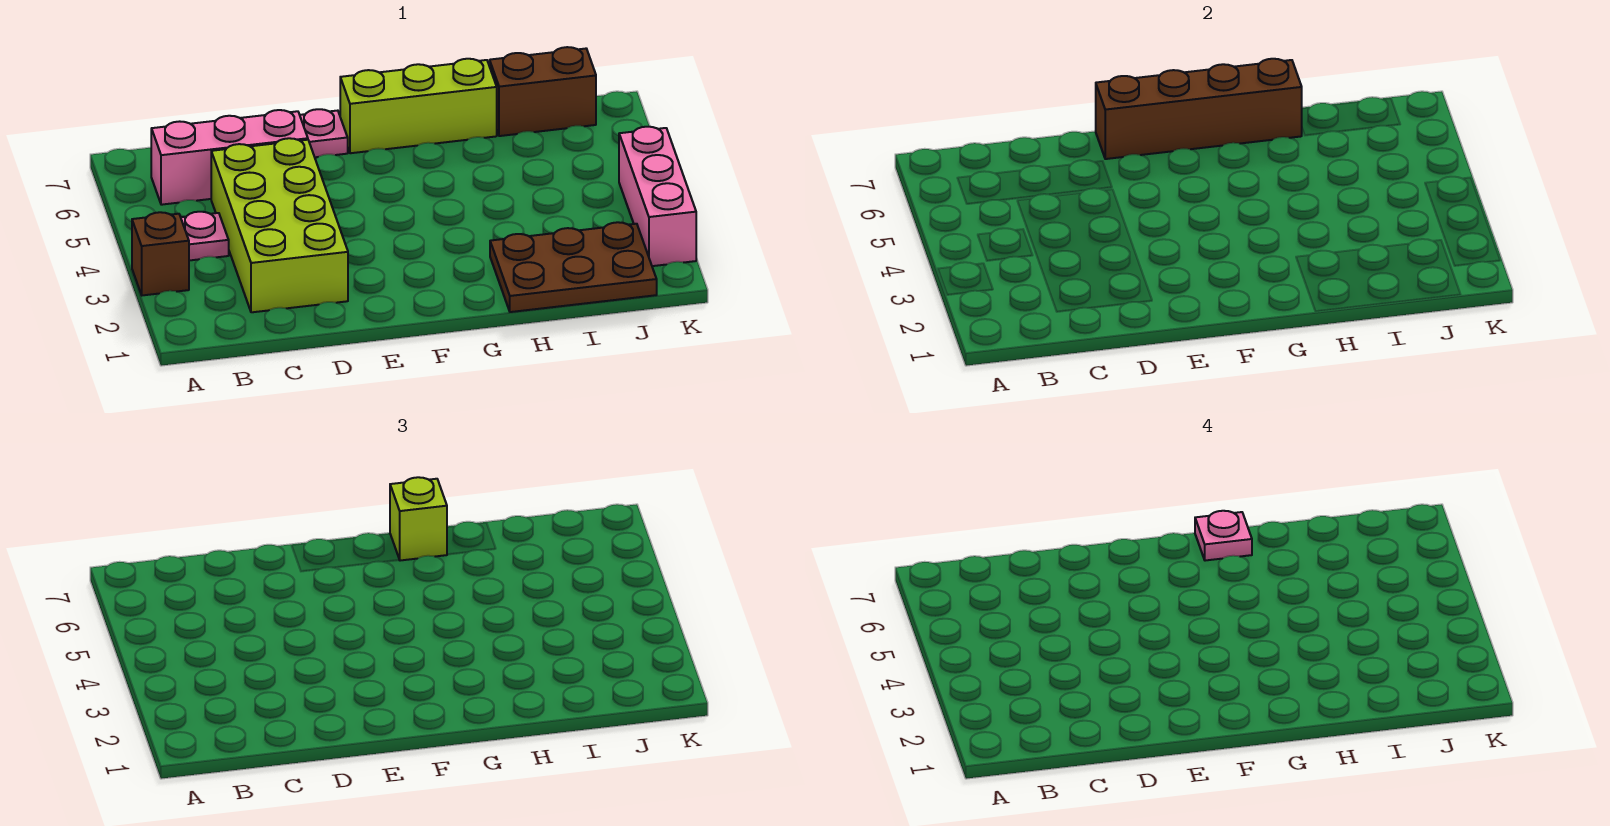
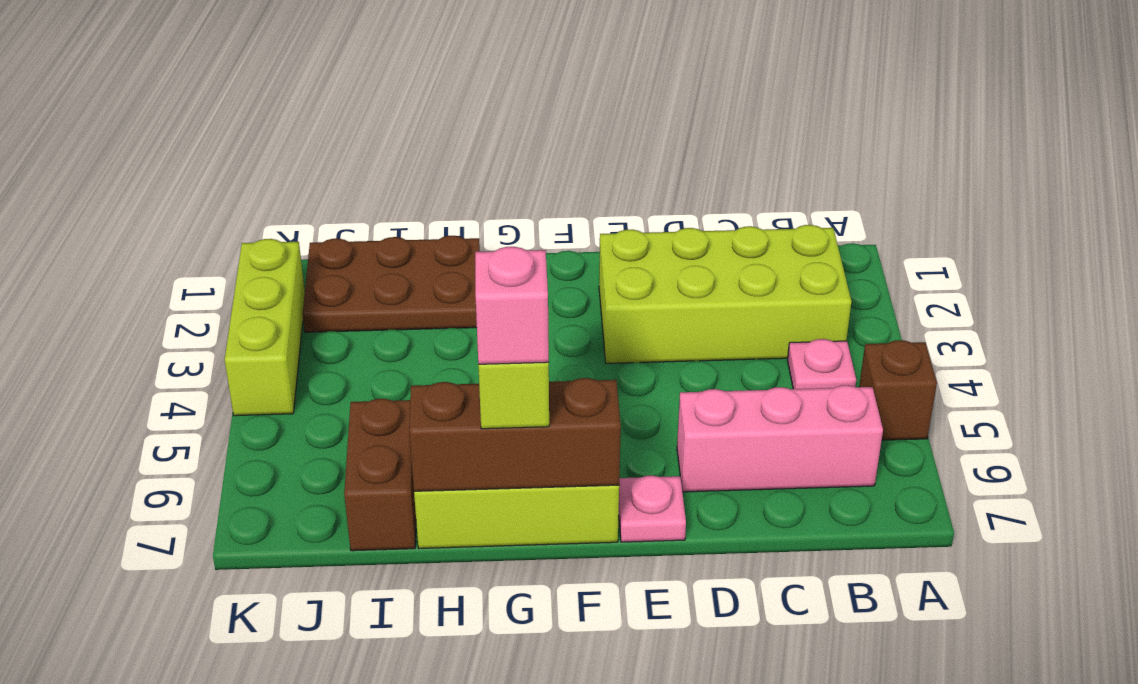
brown 1x1 brick [132,212,189,295] -> brown 1x1 brick moved to [859,340,937,440]
lime 2x4 brick [211,138,348,312] -> lime 2x4 brick turned to [599,225,852,363]
brown 1x4 brick [1096,59,1302,159] -> brown 1x3 brick [409,378,621,491]
pink 1x1 plate [1195,511,1252,561] -> pink 1x1 brick [475,247,549,364]
brown 1x2 brick [490,47,596,136] -> brown 1x2 brick turned to [344,399,416,551]
pink 1x3 brick [619,127,696,266] -> lime 1x3 brick [225,239,305,416]

